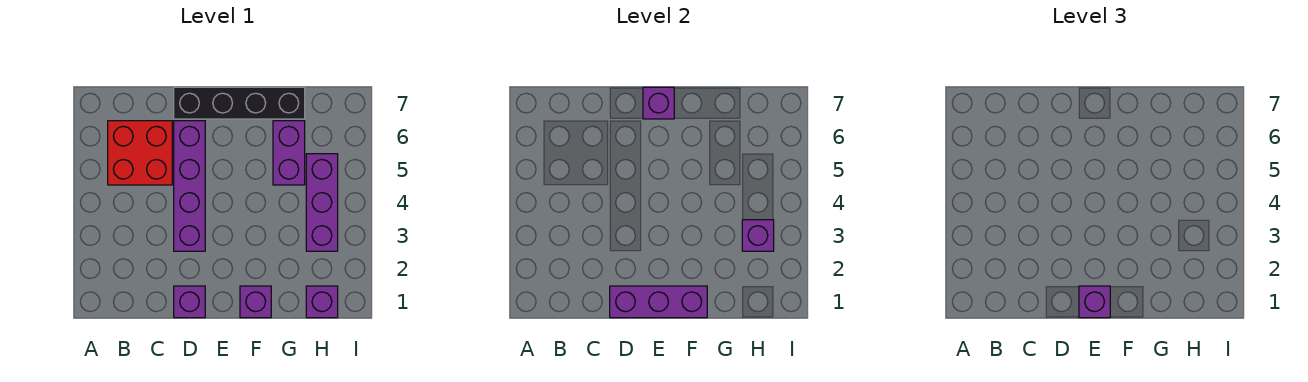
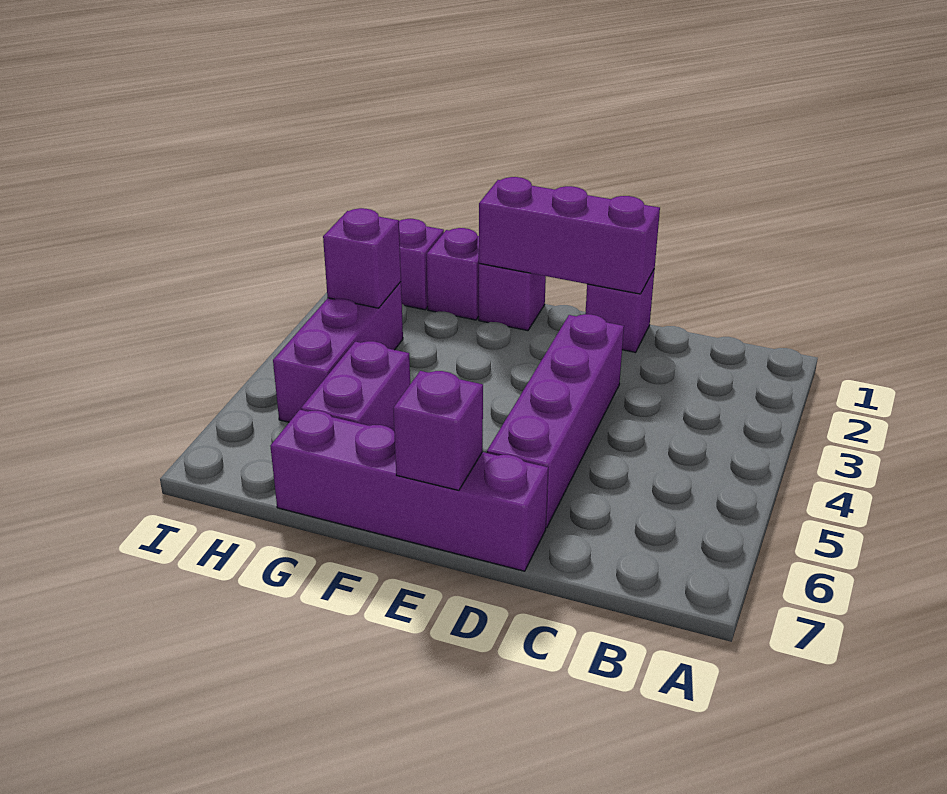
red 2x2 brick [108,121,172,185] -> none
black 1x4 brick [174,87,305,119] -> purple 1x4 brick [270,410,548,571]
purple 1x1 brick [1079,286,1110,318] -> purple 1x1 brick moved to [427,228,479,320]

